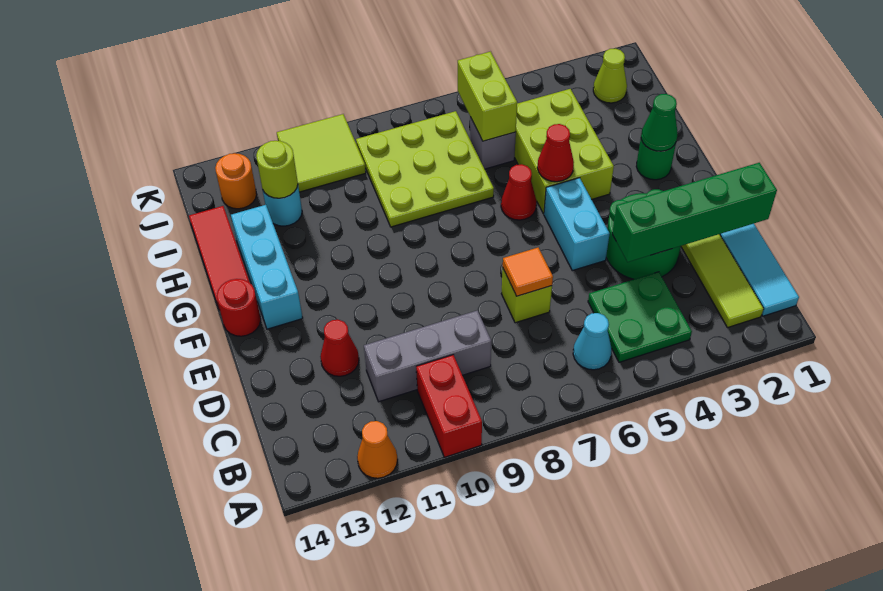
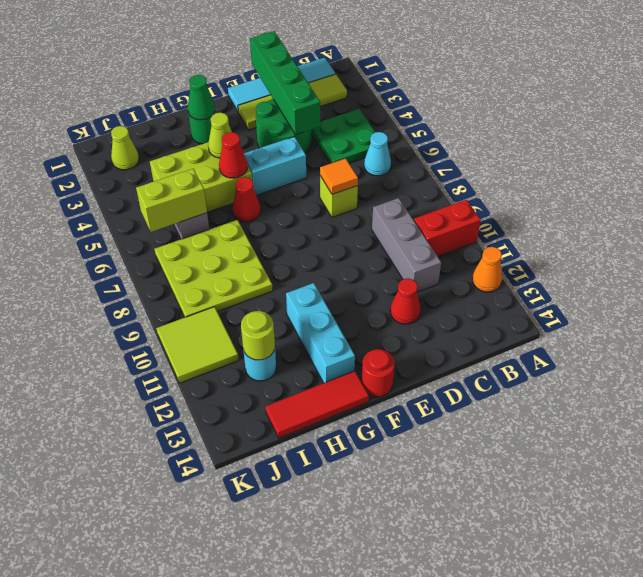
cyan 1x3 brick [231,205,303,329] -> cyan 1x3 brick turned to [286,283,355,383]
none -> lime 1x1 cone [208,113,232,158]
orange 1x1 round brick [215,153,257,209] -> none

